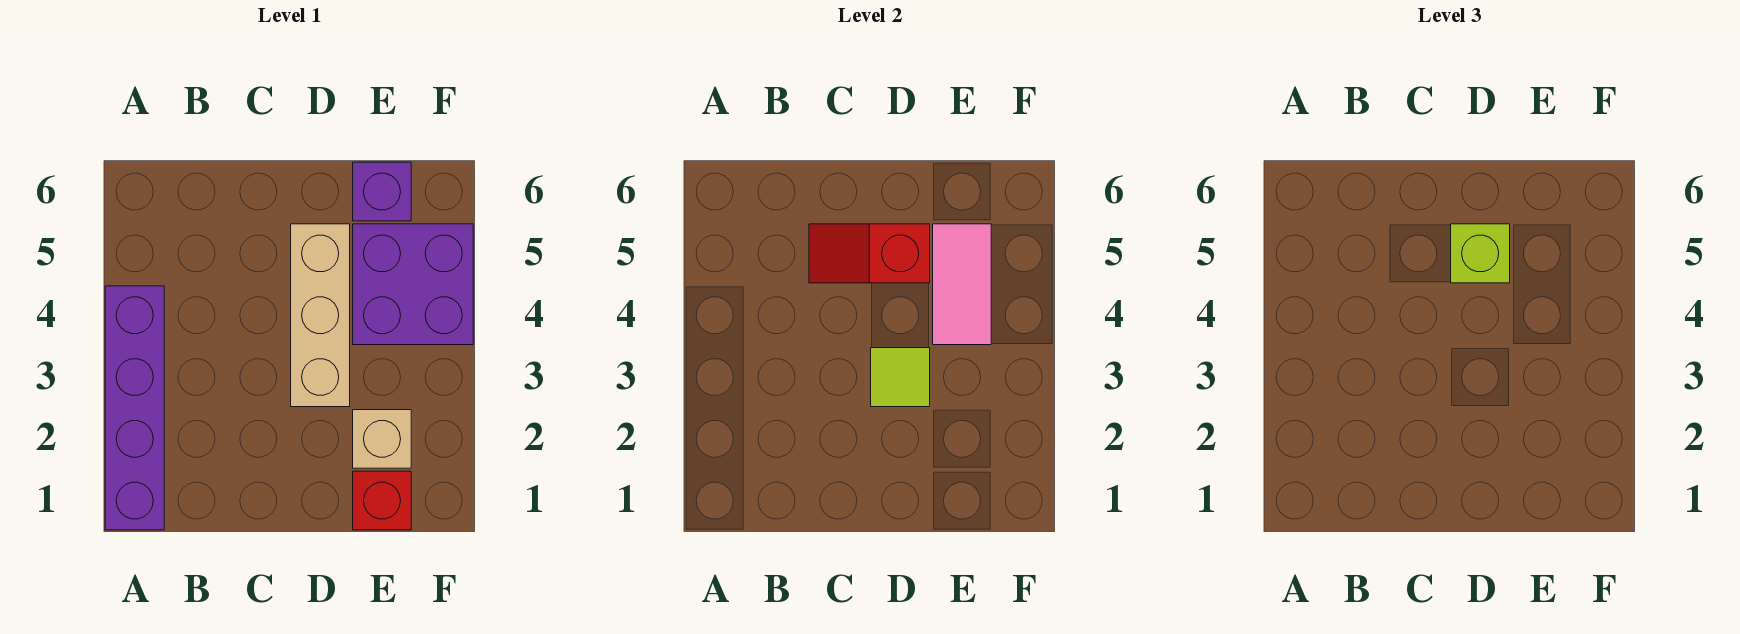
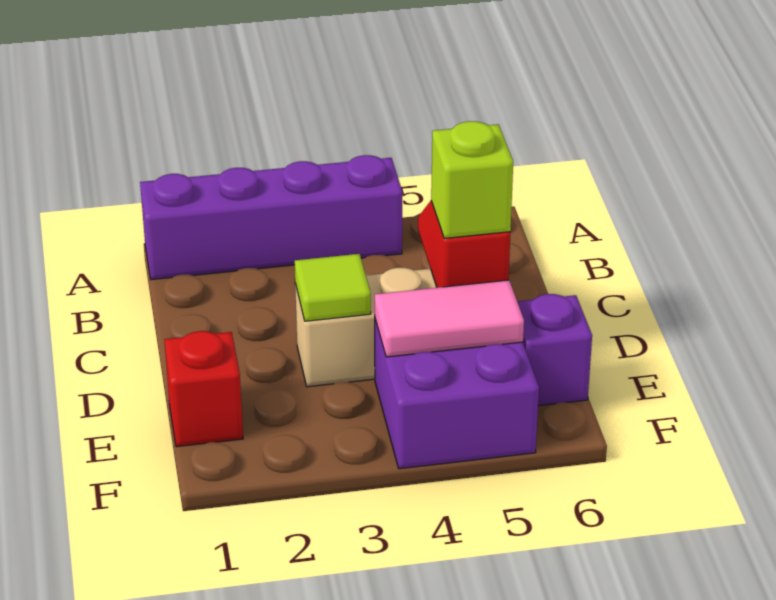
tan 1x1 brick [353,410,411,468] -> none

